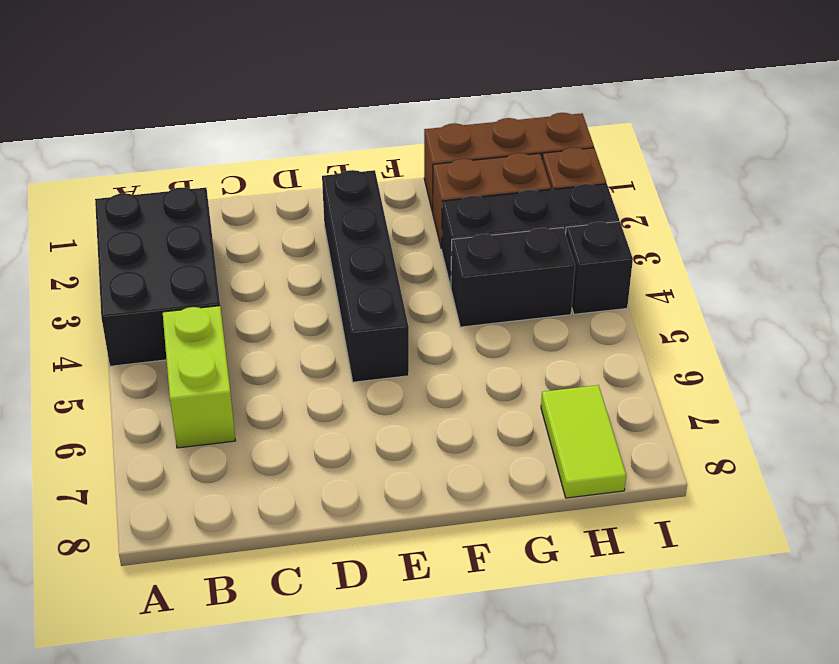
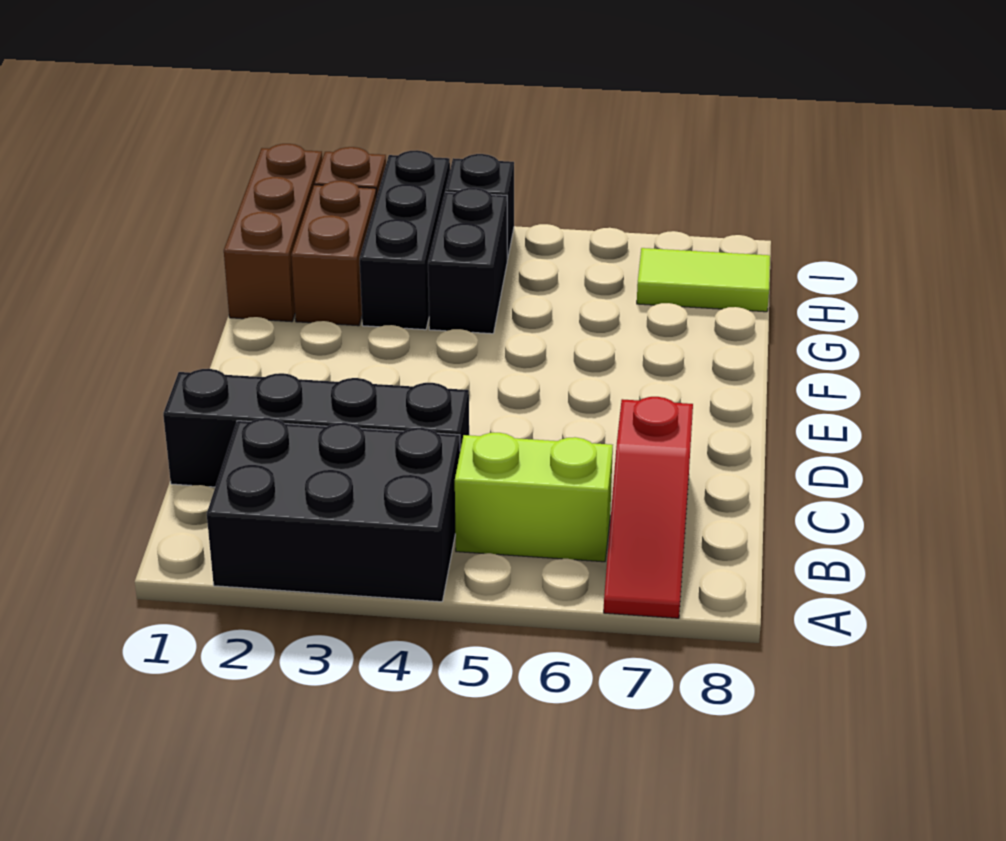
none -> red 1x3 slope [604,397,693,618]
black 1x4 brick [322,170,409,382] -> black 1x4 brick moved to [163,369,469,487]

